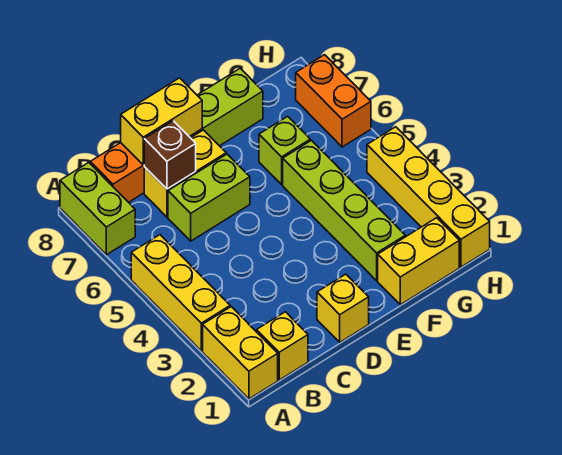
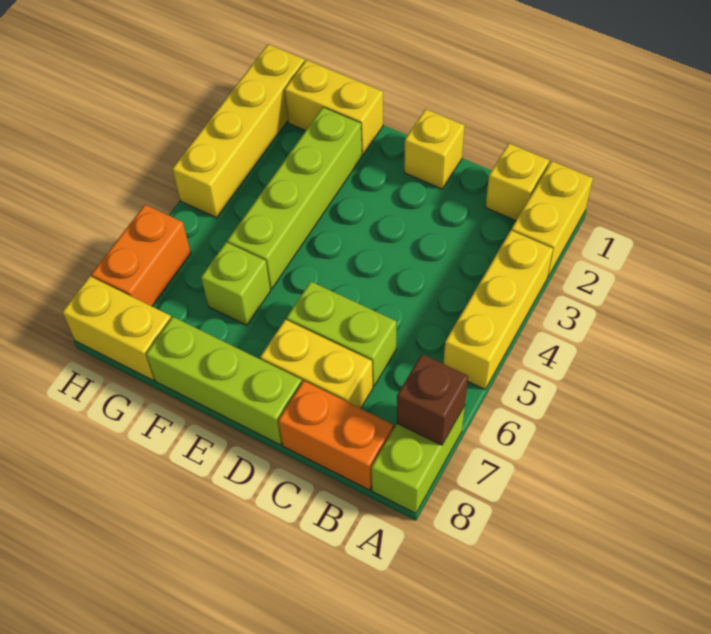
brown 1x1 brick [144,121,196,189] -> brown 1x1 brick moved to [397,354,468,445]
yellow 1x2 brick [121,78,202,165] -> yellow 1x2 brick moved to [62,276,171,380]

